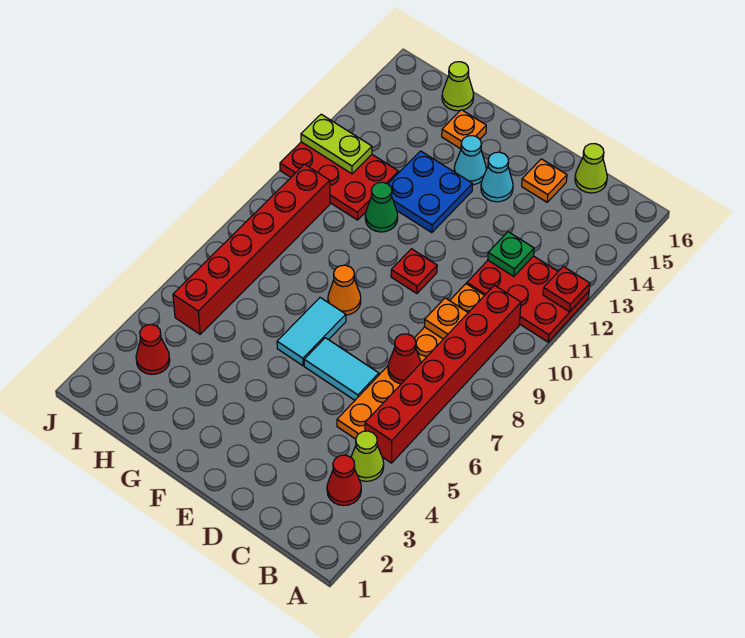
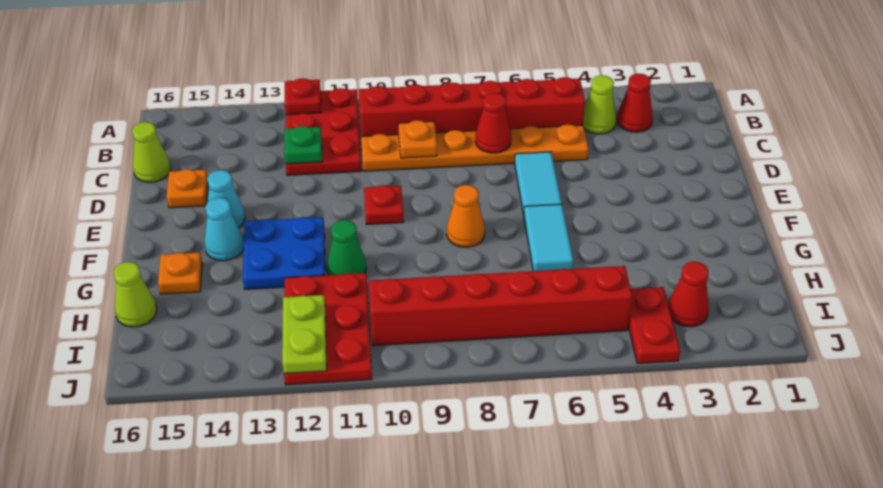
cyan 1x2 tile [277,298,346,366] -> cyan 1x2 tile turned to [524,204,573,271]
none -> red 1x2 plate [628,287,680,363]

